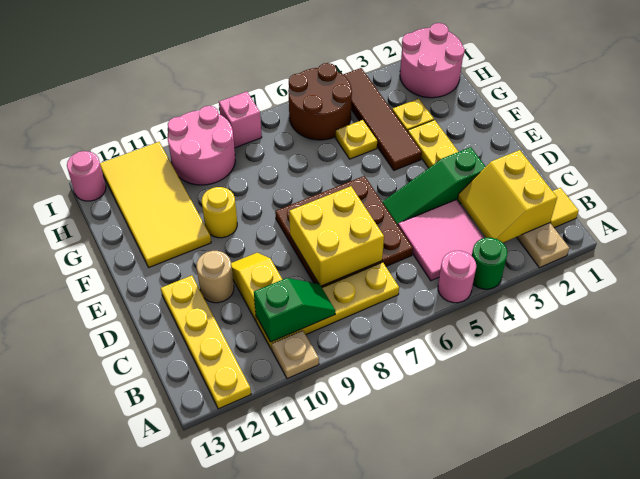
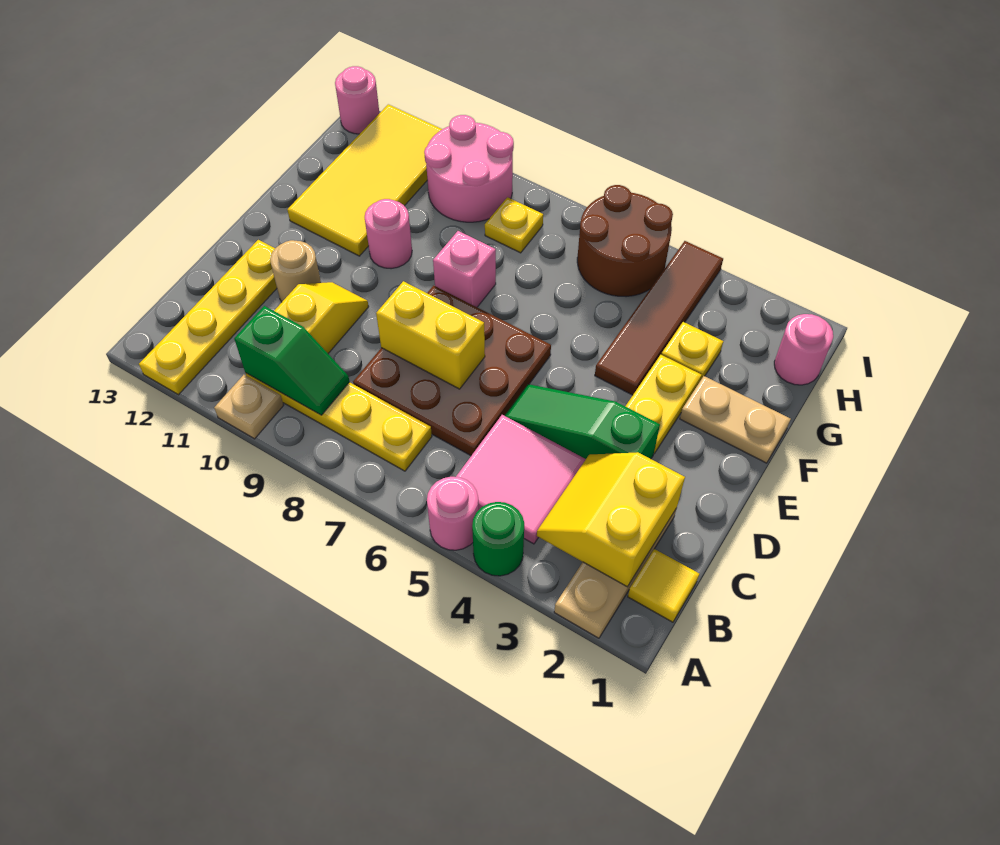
yellow 2x2 brick [289,186,384,286] -> yellow 1x2 brick [376,281,485,389]
none -> tan 1x2 plate [680,376,791,463]
yellow 1x1 round brick [202,187,237,238] -> pink 1x1 round brick [365,199,412,269]
yellow 1x1 plate [336,120,377,159] -> yellow 1x1 plate moved to [485,197,543,253]
pink 2x2 round brick [400,23,465,98] -> pink 1x1 round brick [774,314,833,385]
pink 1x1 brick [219,92,262,148] -> pink 1x1 brick moved to [433,231,496,307]

